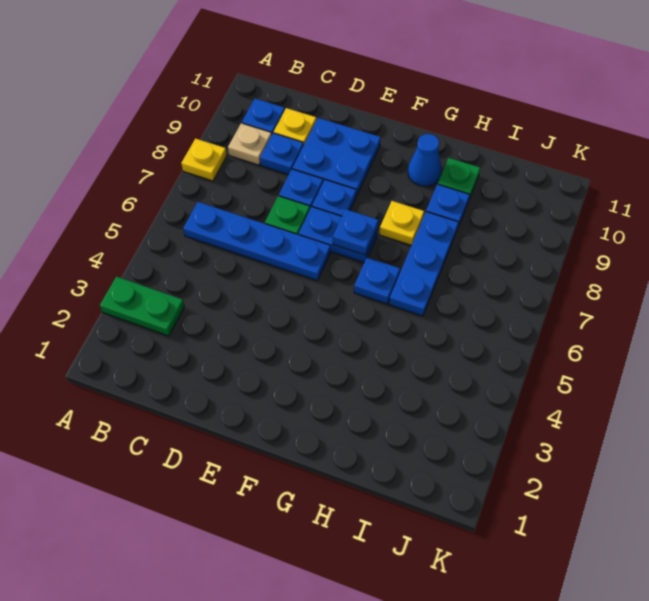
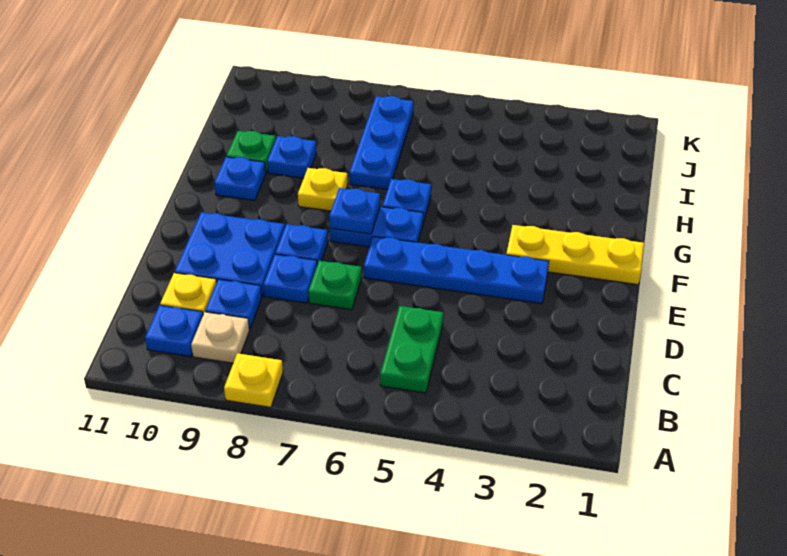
green 1x2 plate [100,277,184,336] -> green 1x2 plate moved to [380,306,443,393]
blue 1x4 plate [183,202,330,281] -> blue 1x4 plate turned to [364,236,549,304]
blue 1x2 plate [299,207,378,262] -> blue 1x2 plate turned to [330,207,423,247]
none -> yellow 1x3 plate [506,225,644,285]
blue 1x1 cone [408,134,442,186] -> blue 1x1 plate [214,157,266,200]
blue 1x3 plate [389,212,459,316] -> blue 1x3 plate turned to [350,96,413,190]

